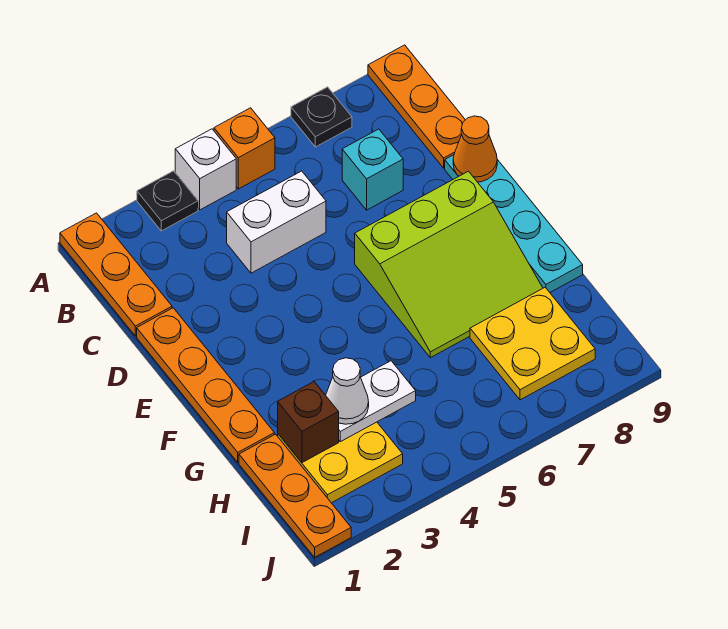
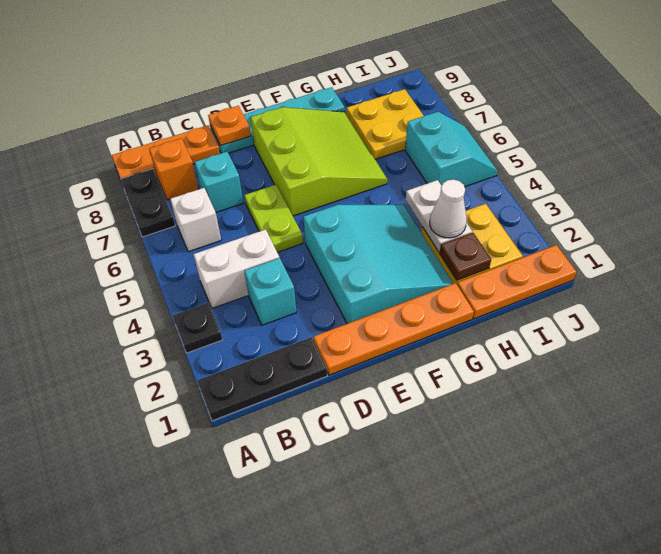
orange 1x3 plate [60,213,172,336] -> black 1x3 plate [197,337,327,421]
white 1x1 brick [175,129,236,210] -> white 1x1 brick moved to [170,188,221,252]
orange 1x1 brick [214,108,275,189] -> orange 1x1 brick moved to [149,138,198,200]
black 1x1 plate [291,87,352,147] -> black 1x2 plate [121,169,175,237]
none -> cyan 1x1 brick [244,258,296,325]
white 1x2 brick [227,171,326,273] -> white 1x2 brick turned to [193,229,279,308]
none -> lime 1x2 plate [244,185,303,252]
orange 1x1 cone [453,116,497,182] -> orange 1x1 plate [208,106,251,146]
none -> cyan 3x3 slope [304,205,453,324]
brown 1x1 brick [278,382,339,463] -> brown 1x1 plate [439,233,491,280]
none -> cyan 2x2 slope [405,112,497,187]

